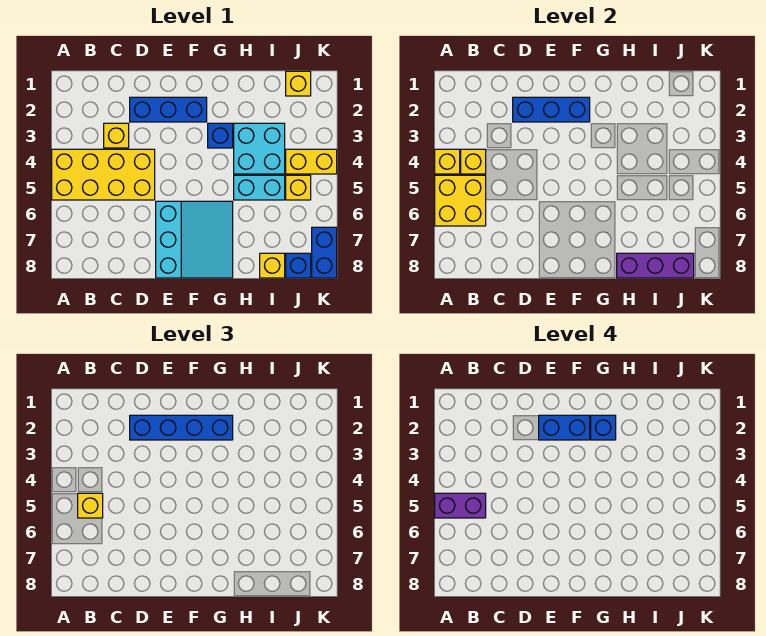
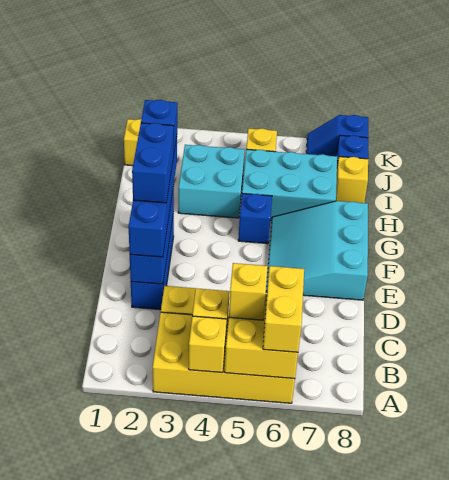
yellow 2x4 brick [52,149,155,200] -> yellow 2x4 brick turned to [153,312,295,403]
purple 1x2 brick [435,493,486,518] -> none
cyan 3x3 slope [156,201,233,278] -> cyan 3x3 slope turned to [266,201,368,300]
blue 1x1 brick [208,123,233,148] -> blue 1x1 brick moved to [238,194,272,244]
cyan 1x2 brick [234,175,285,200] -> cyan 2x3 brick [242,149,337,221]
purple 1x3 brick [617,253,694,278] -> none
yellow 1x2 brick [286,149,337,174] -> yellow 1x2 brick moved to [263,266,304,352]
blue 1x2 brick [312,227,337,278] -> blue 1x2 slope [306,115,368,156]

